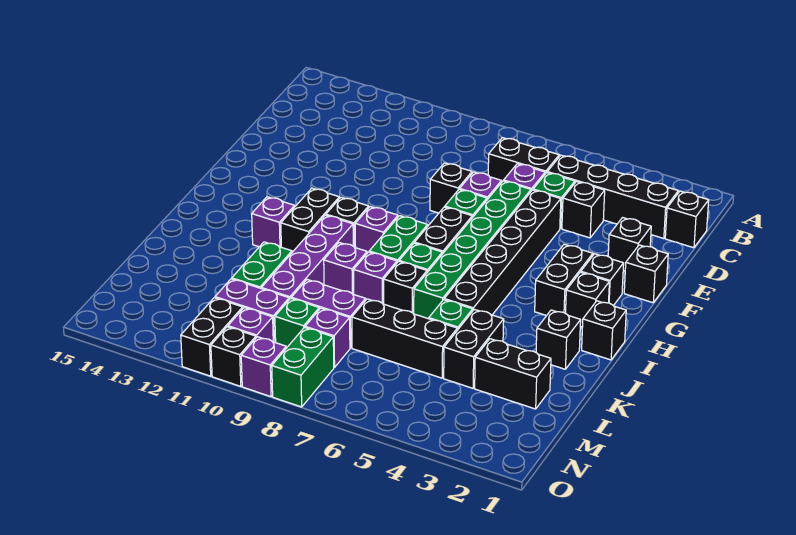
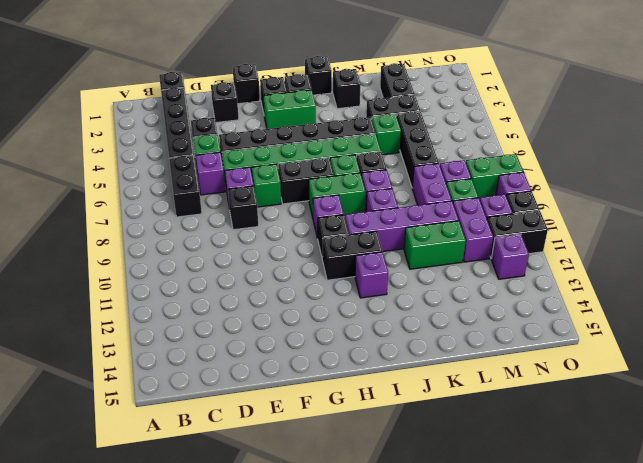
black 1x2 brick [535,244,593,316] -> green 1x2 brick [263,90,316,129]
none -> purple 1x1 brick [491,234,529,279]

